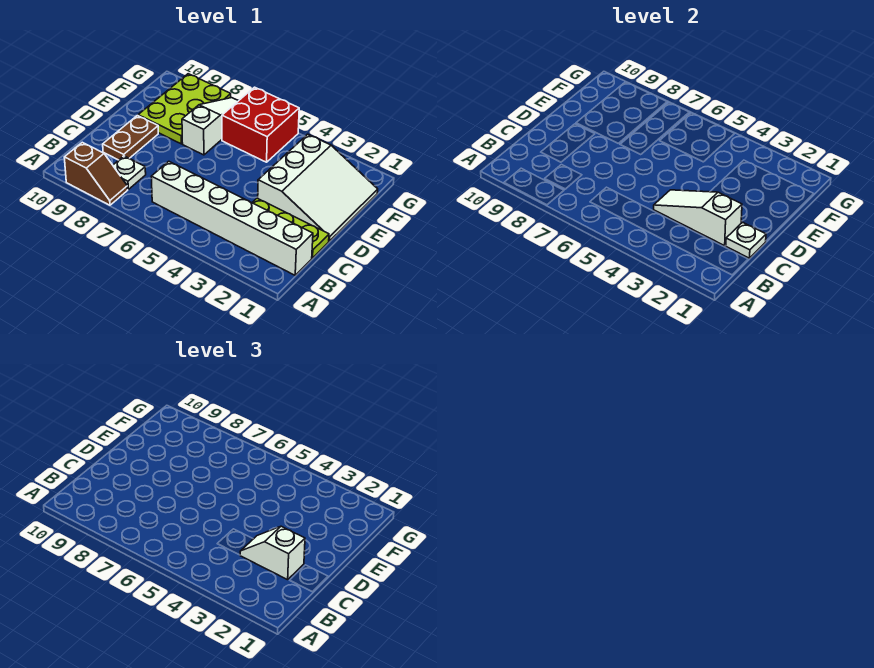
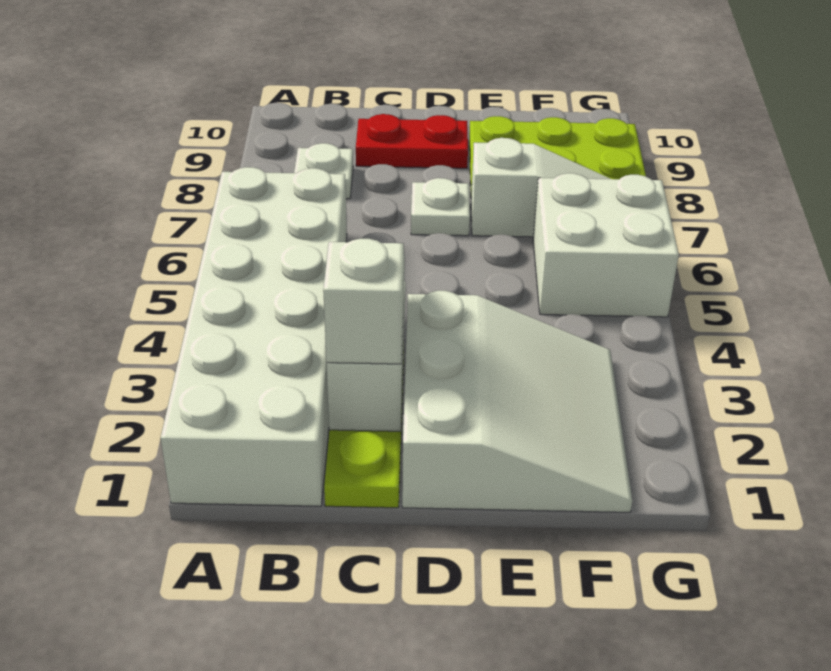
brown 1x2 slope [64,142,128,205] -> none
white 1x6 brick [151,161,313,275] -> white 2x6 brick [161,167,347,506]
white 1x1 plate [726,222,766,258] -> white 1x1 plate moved to [411,178,470,236]
brown 1x2 plate [103,116,158,160] -> red 1x2 plate [356,114,468,168]
white 3x3 slope [258,134,378,241] -> white 3x3 slope turned to [402,291,632,512]
red 2x2 brick [222,87,299,162] -> white 2x2 brick [533,173,679,317]

